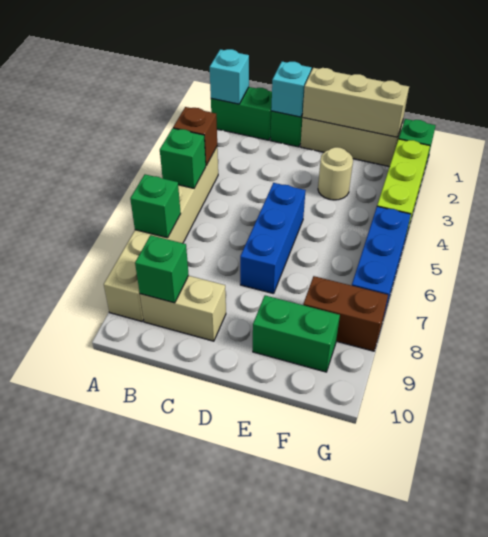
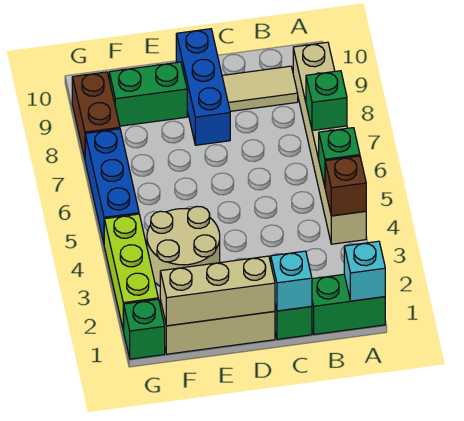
tan 1x2 brick [140,276,226,341] -> tan 1x2 tile [222,66,298,111]
green 1x1 brick [135,235,189,303] -> none
blue 1x3 brick [240,183,306,294] -> blue 1x3 brick moved to [176,29,230,145]
tan 1x1 round brick [318,147,353,200] -> tan 2x2 round brick [147,207,220,286]
brown 1x2 brick [303,276,388,351] -> brown 1x2 brick turned to [72,72,120,158]

